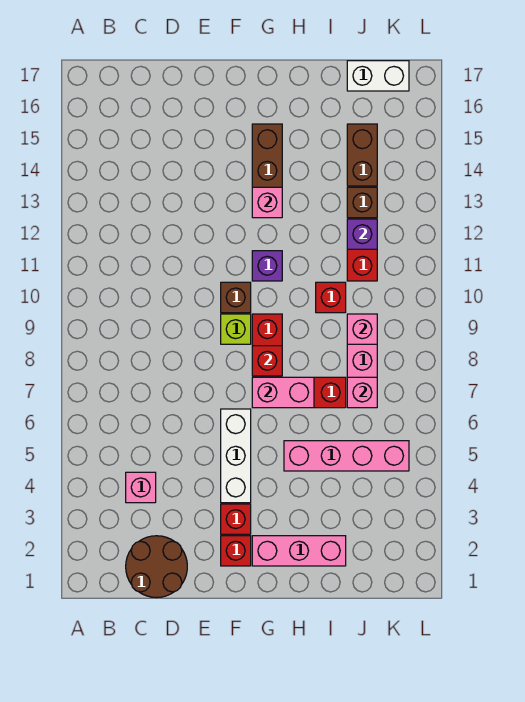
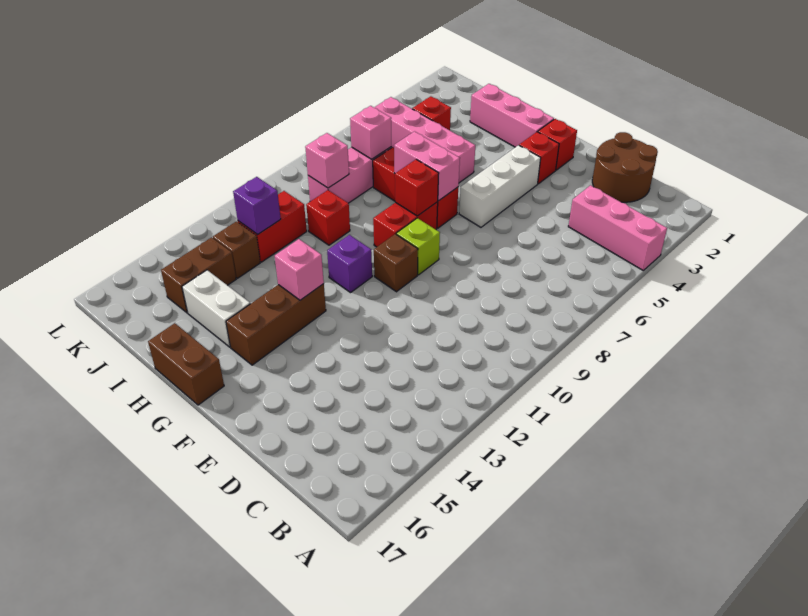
pink 1x1 brick [126,472,156,503] -> pink 1x3 brick [568,185,667,270]
none -> brown 1x2 brick [148,323,224,405]
none -> red 1x1 brick [412,96,451,130]
white 1x2 brick [347,61,409,91] -> white 1x2 brick moved to [182,270,250,347]

